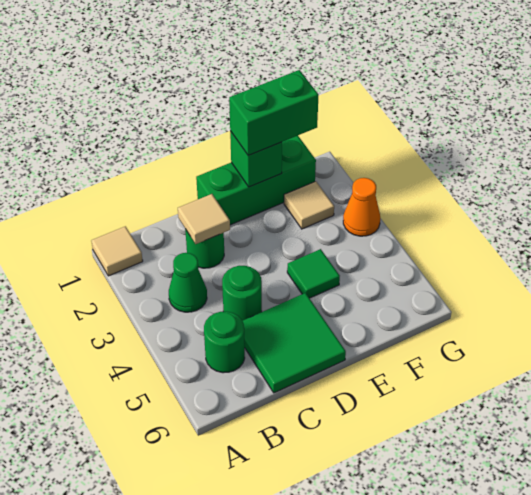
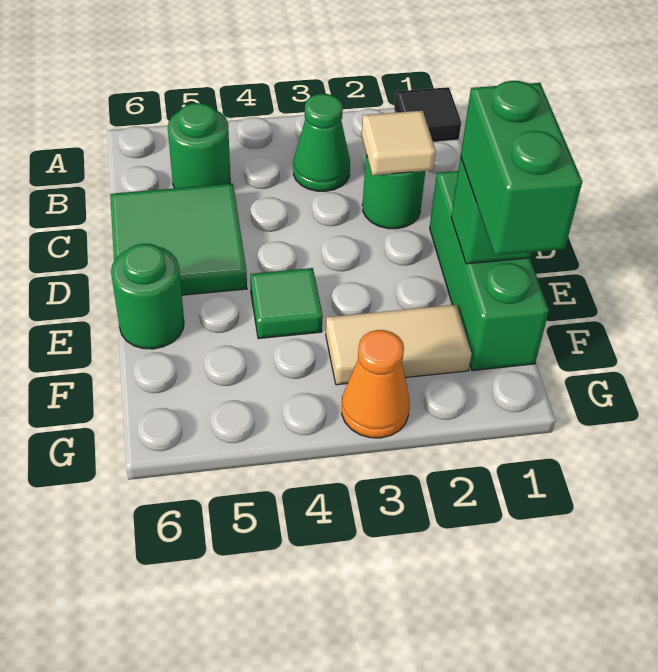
tan 1x1 tile [91,226,143,276] -> black 1x1 tile [394,87,461,142]
green 1x1 round brick [222,266,262,321] -> green 1x1 round brick moved to [111,244,184,349]
tan 1x1 tile [284,181,334,229] -> tan 1x2 tile [326,305,472,385]

